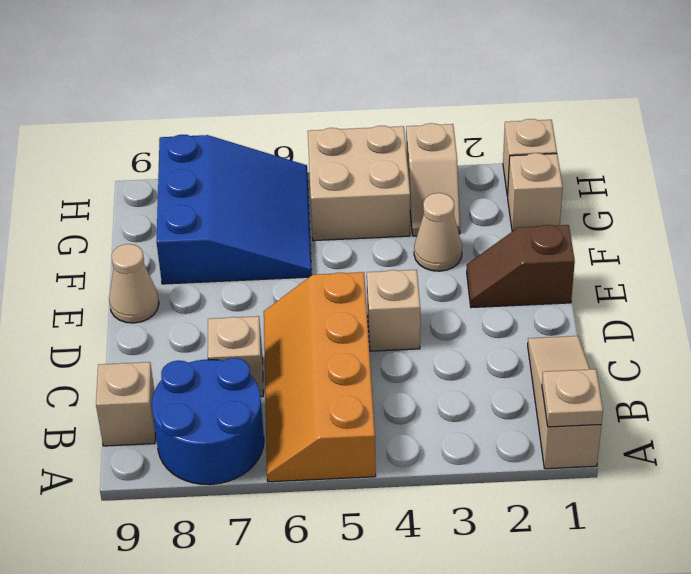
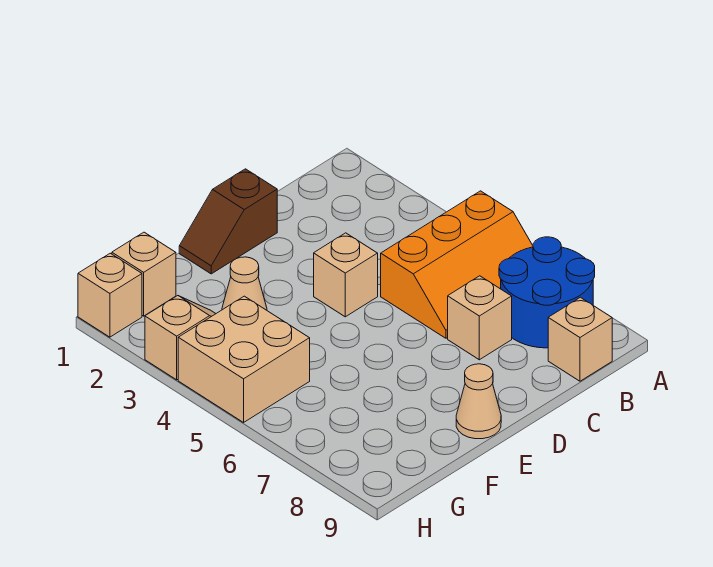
tan 1x3 slope [528,336,601,469] -> none
tan 1x1 plate [542,369,603,427] -> none
orange 2x4 slope [264,272,376,482] -> orange 2x3 slope [381,191,533,338]
brown 1x2 slope [467,225,575,308] -> brown 1x2 slope turned to [179,169,277,274]
blue 3x3 slope [156,135,312,284] -> none

